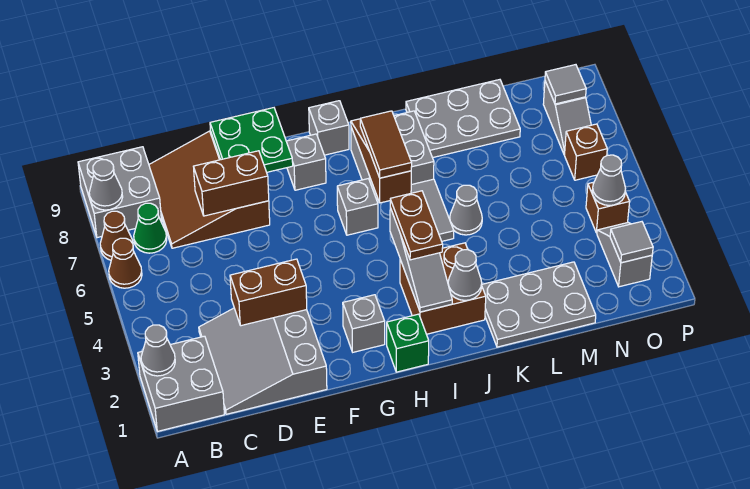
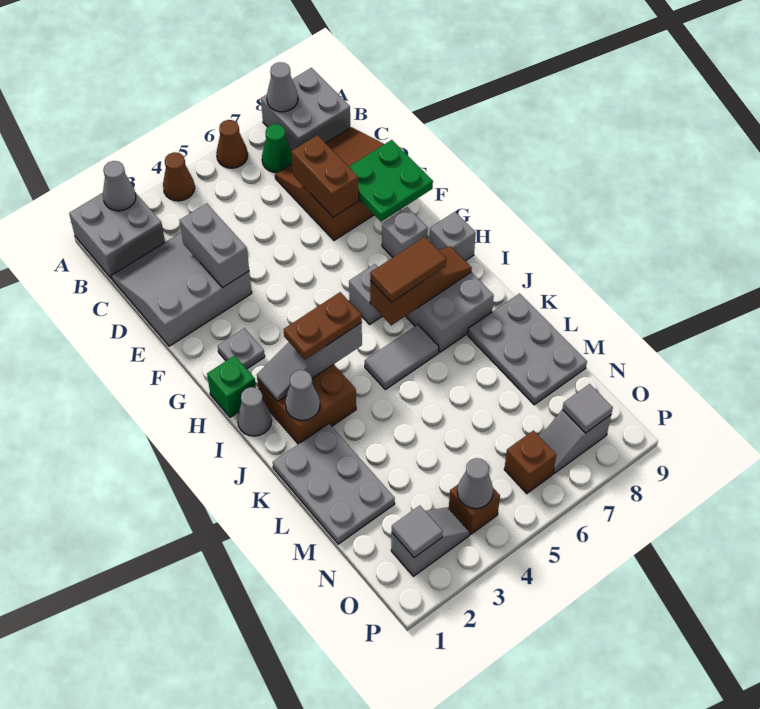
brown 1x1 cone [100,211,133,260] -> brown 1x1 cone moved to [163,152,195,201]
brown 1x2 brick [230,259,307,326] -> grey 1x2 brick [180,204,249,288]
grey 1x1 brick [343,295,385,352] -> grey 1x1 plate [218,328,265,369]
grey 1x1 cone [450,185,482,235] -> grey 1x1 cone moved to [237,387,272,436]

